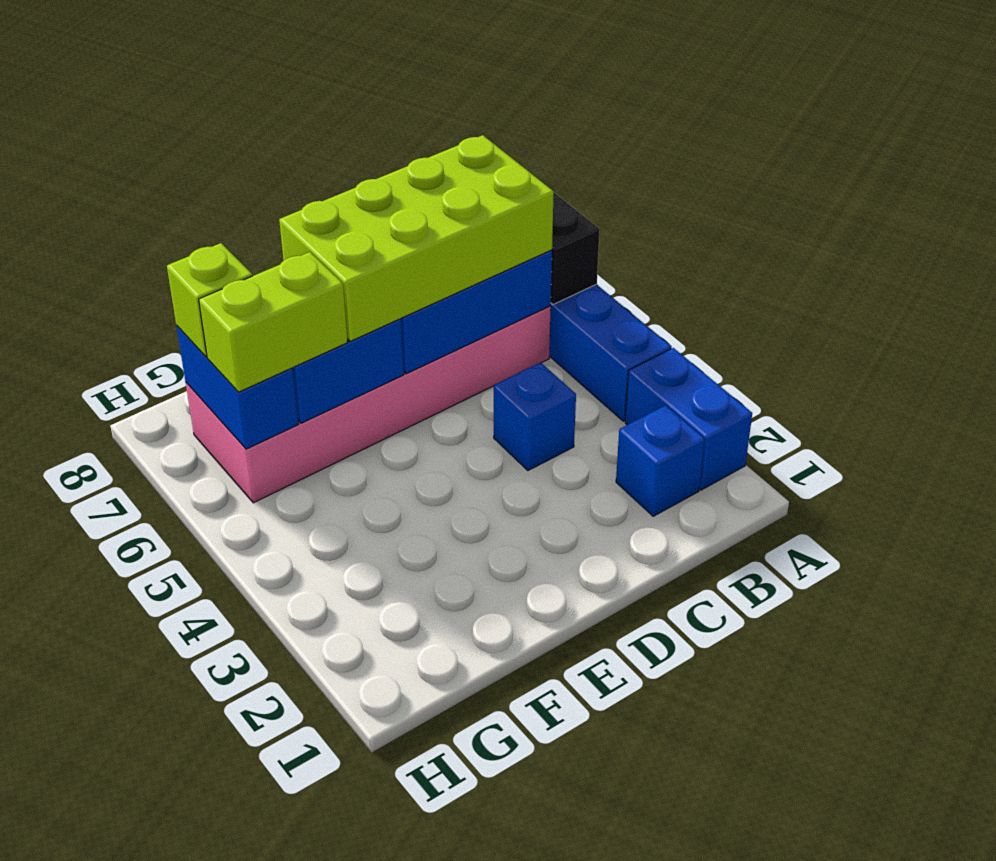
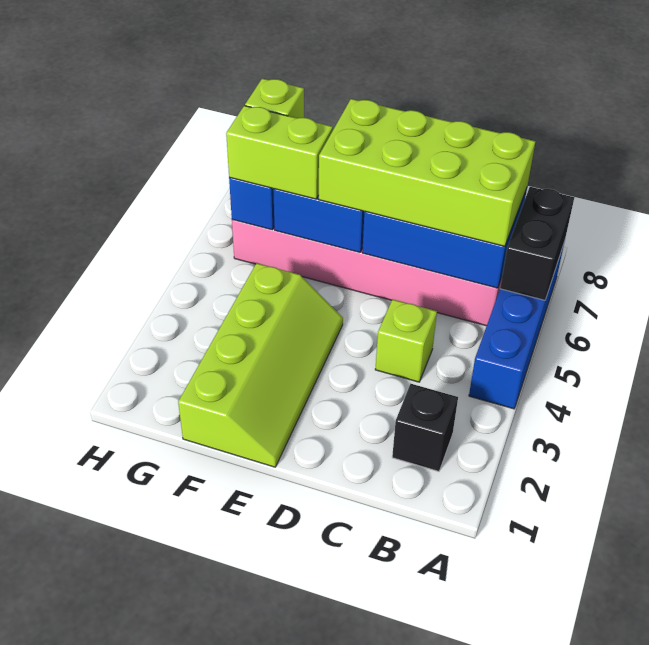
blue 1x2 brick [625,348,752,490] -> none
blue 1x1 brick [616,405,705,516] -> black 1x1 brick [392,384,458,471]
blue 1x1 brick [494,363,576,470] -> lime 1x1 brick [375,299,437,382]
none -> lime 2x4 slope [178,263,343,467]

